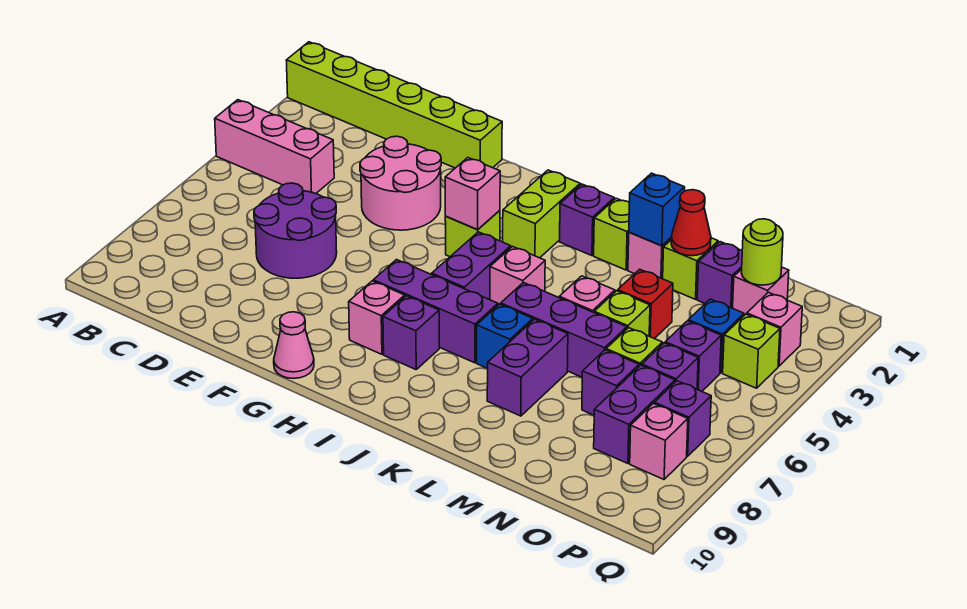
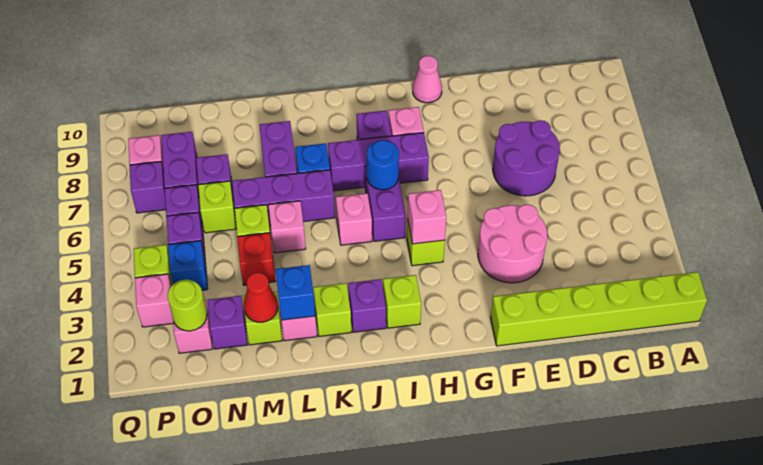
pink 1x3 brick [215,100,334,194] -> none
lime 1x2 brick [503,170,580,258] -> lime 1x1 brick [383,275,421,328]
none -> blue 1x1 round brick [367,140,399,190]

